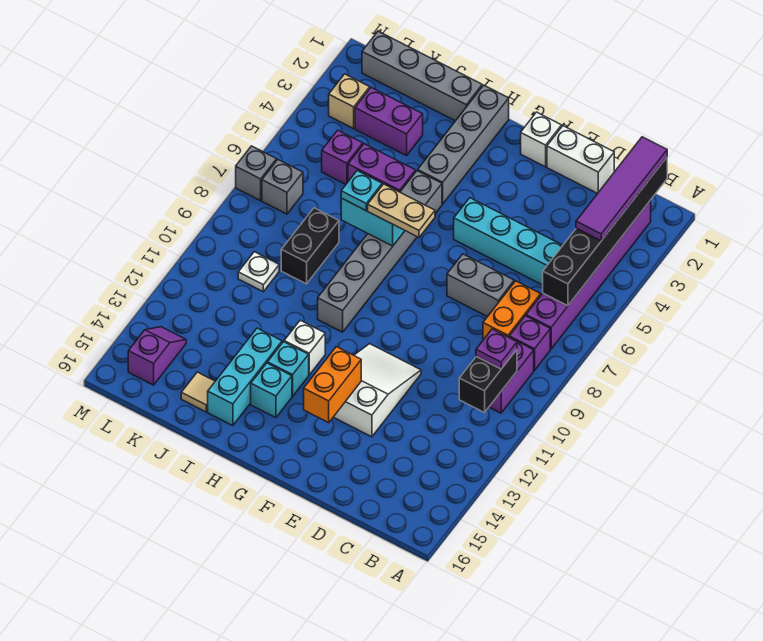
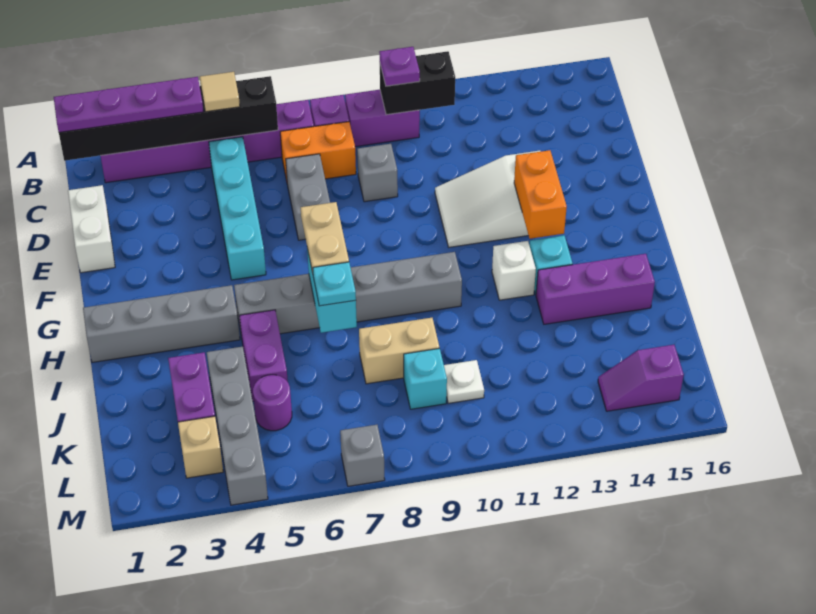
purple 1x4 tile [576,137,667,241] -> purple 1x4 plate [54,77,203,132]
white 1x1 brick [521,112,562,167] -> none
orange 1x2 brick [304,347,361,423] -> orange 1x2 brick turned to [514,150,567,239]
cyan 1x1 brick [251,363,292,418] -> cyan 1x1 brick moved to [404,348,447,409]
grey 1x4 brick [362,31,482,121] -> grey 1x4 brick moved to [207,347,268,505]
cyan 1x3 brick [208,328,282,426] -> purple 1x3 brick [536,254,655,324]
black 1x2 brick [281,208,339,284] -> tan 1x2 brick [359,318,439,384]
tan 1x1 tile [181,372,215,412] -> tan 1x1 tile moved to [200,72,240,112]
purple 1x1 brick [322,130,363,184] -> purple 1x1 round brick [253,375,292,431]
grey 1x1 brick [262,160,303,214] -> grey 1x1 brick moved to [357,144,398,202]

